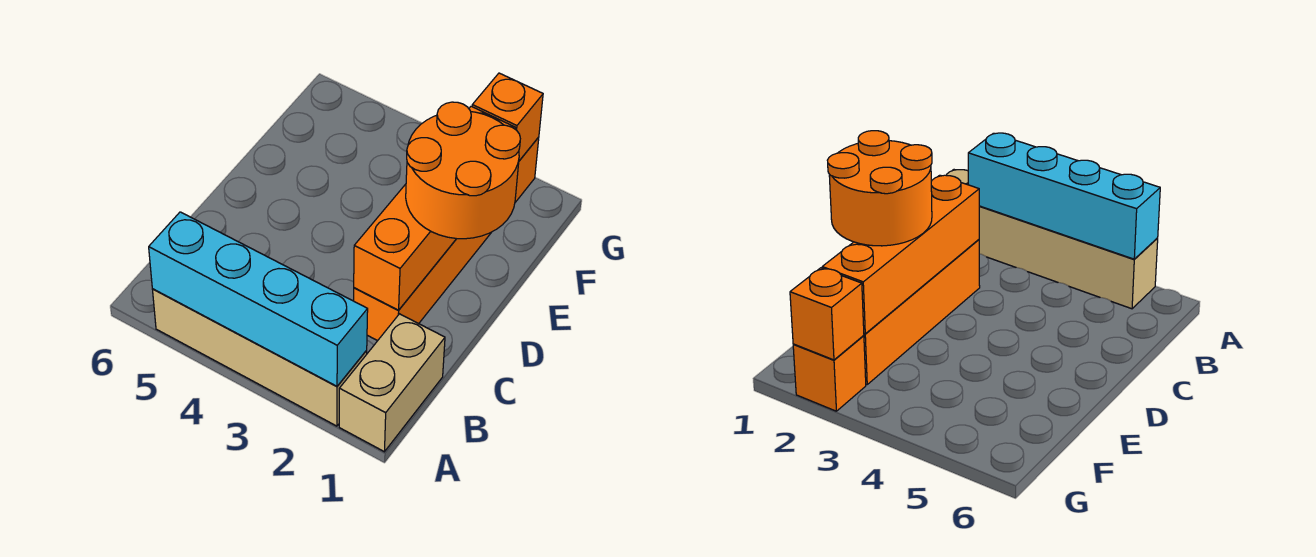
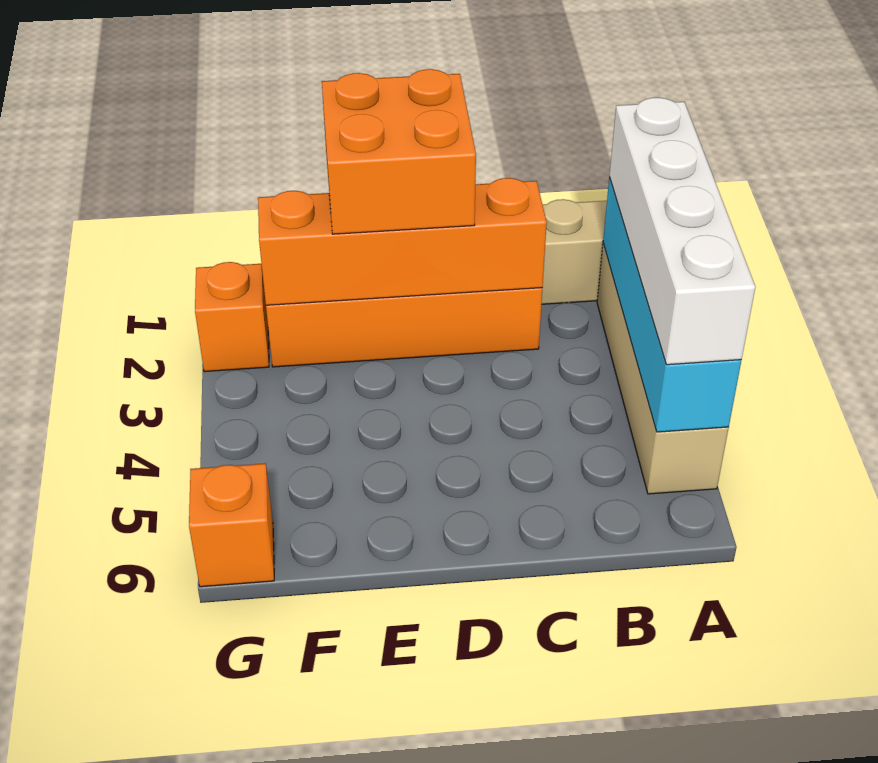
none -> white 1x4 brick [609,97,755,365]
orange 2x2 round brick [406,102,520,239] -> orange 2x2 brick [322,69,476,234]
orange 1x1 brick [472,73,543,161] -> orange 1x1 brick moved to [189,463,274,587]

